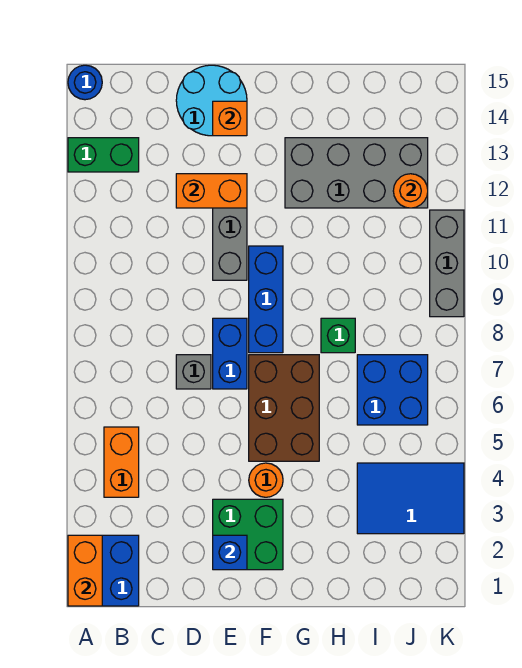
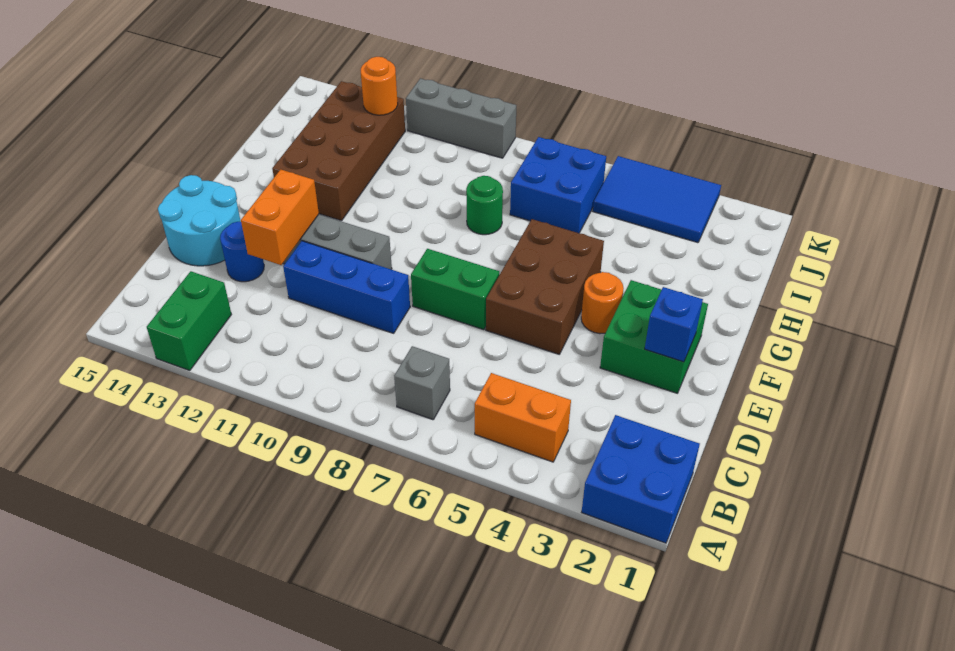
orange 1x2 brick [68,535,102,606] -> none
blue 1x1 round brick [68,65,102,100] -> blue 1x1 round brick moved to [220,222,264,282]
grey 1x1 brick [176,355,211,389] -> grey 1x1 brick moved to [394,346,450,420]
blue 1x2 brick [213,318,247,389] -> green 1x2 brick [411,249,499,330]
orange 1x1 brick [213,101,247,136] -> none
brown 2x3 brick [249,355,319,461] -> brown 2x3 brick turned to [486,219,604,354]
blue 1x3 brick [249,246,283,353] -> blue 1x3 brick moved to [283,241,410,333]
grey 2x4 brick [285,138,428,208] -> brown 2x4 brick [272,81,405,221]
green 1x1 brick [321,318,355,353] -> green 1x1 round brick [466,176,503,235]
blue 2x3 tile [357,463,464,534] -> blue 2x3 tile turned to [593,156,721,243]

